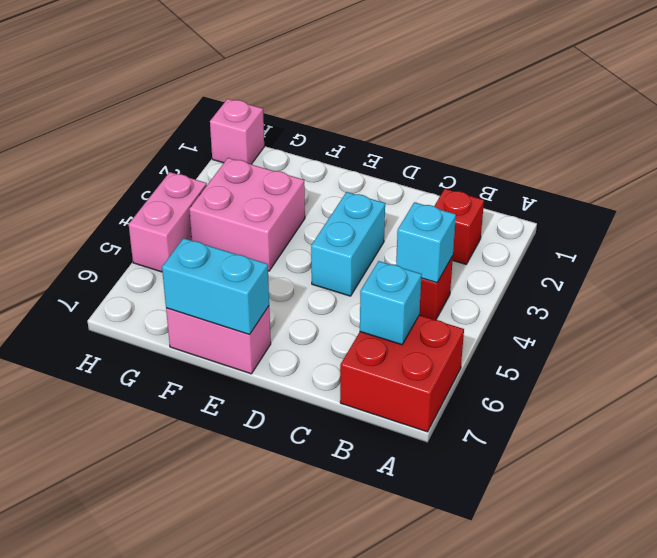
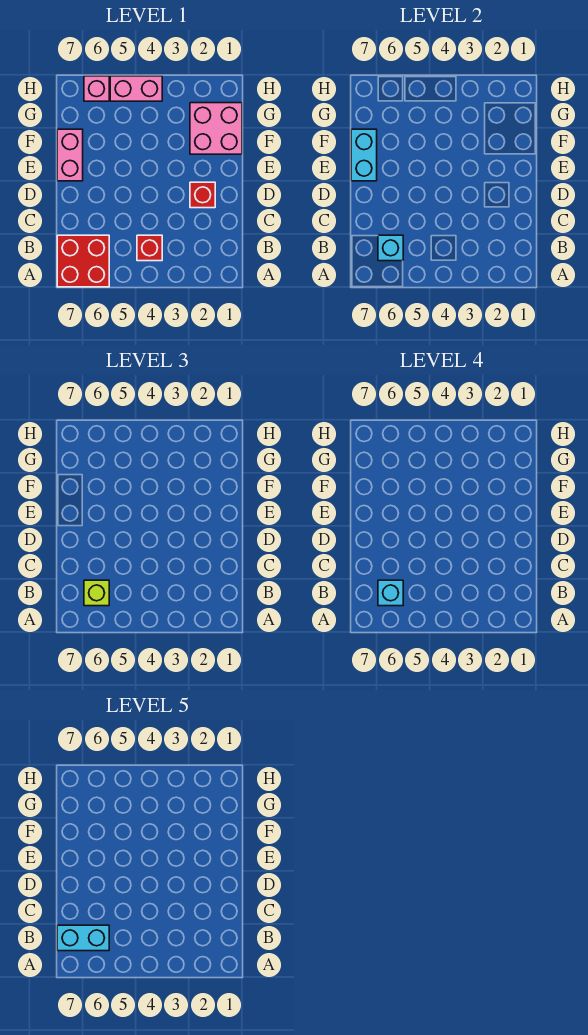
red 1x1 brick [435,189,484,264] -> red 1x1 brick moved to [190,182,215,208]
cyan 1x1 brick [396,202,456,283] -> cyan 1x1 brick moved to [378,580,403,606]
none -> lime 1x1 brick [84,580,109,606]
cyan 1x2 brick [311,192,385,296] -> cyan 1x2 brick moved to [57,925,109,951]
pink 2x2 brick [189,158,305,271] -> pink 2x2 brick moved to [190,103,242,154]
pink 1x1 brick [210,99,264,164] -> pink 1x1 brick moved to [84,76,109,101]

